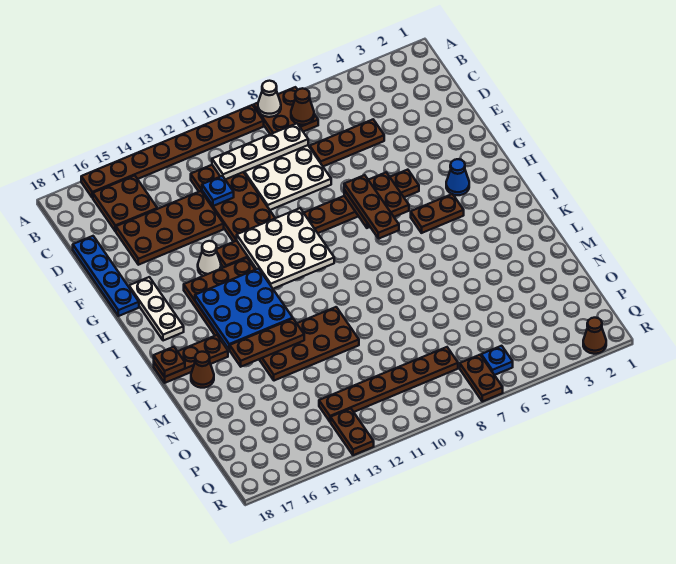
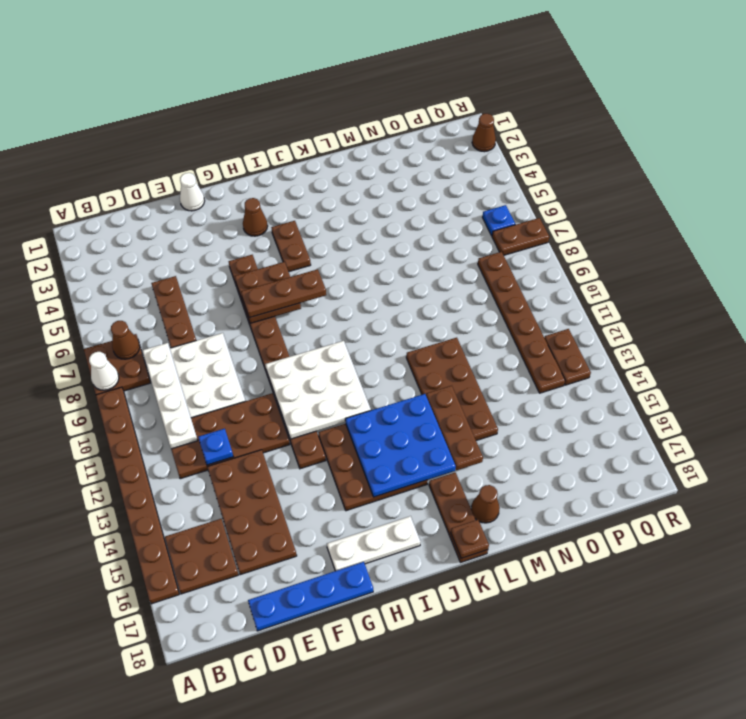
white 1x1 cone [198,241,221,276] -> white 1x1 cone moved to [180,173,205,211]
blue 1x1 cone [446,159,469,195] -> brown 1x1 cone [243,198,268,236]
brown 1x2 plate [331,409,374,455] -> brown 1x2 plate turned to [544,329,591,385]

